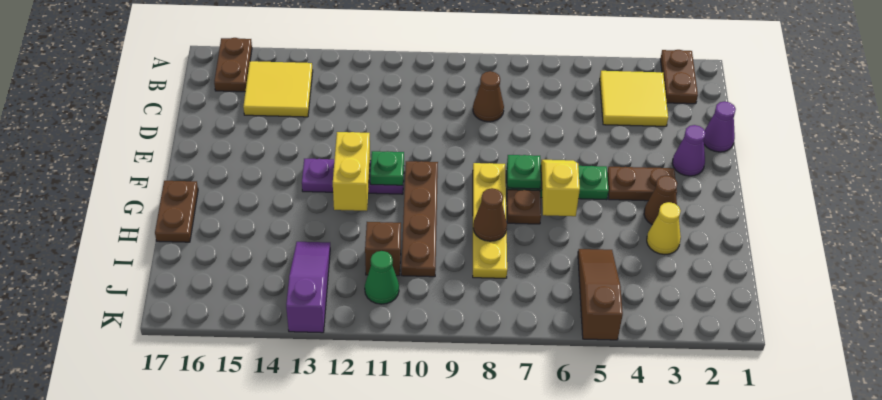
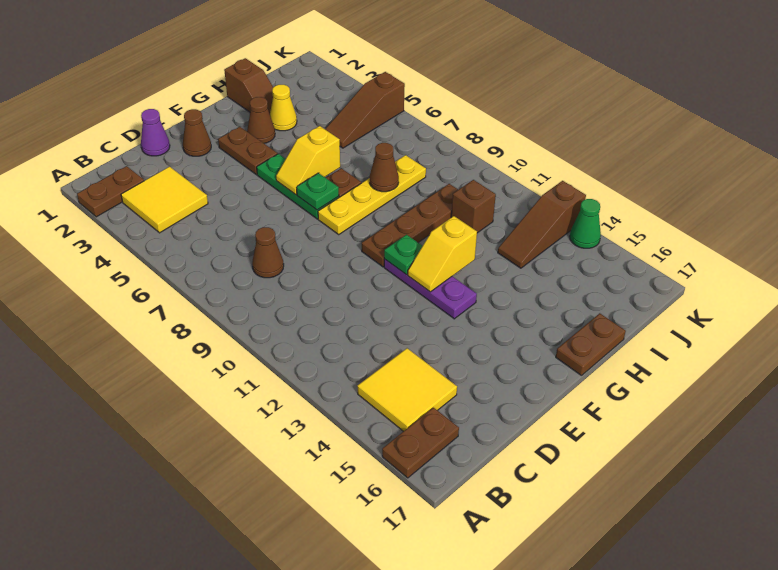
purple 1x1 cone [672,125,705,176] -> brown 1x1 cone [183,109,211,156]
yellow 1x2 brick [333,132,370,211] -> yellow 1x2 slope [408,216,477,292]
none -> brown 1x2 slope [224,58,273,114]
purple 1x3 slope [286,242,330,333] -> brown 1x3 slope [498,181,586,268]
green 1x1 cone [365,251,399,304] -> green 1x1 cone moved to [570,199,601,248]

